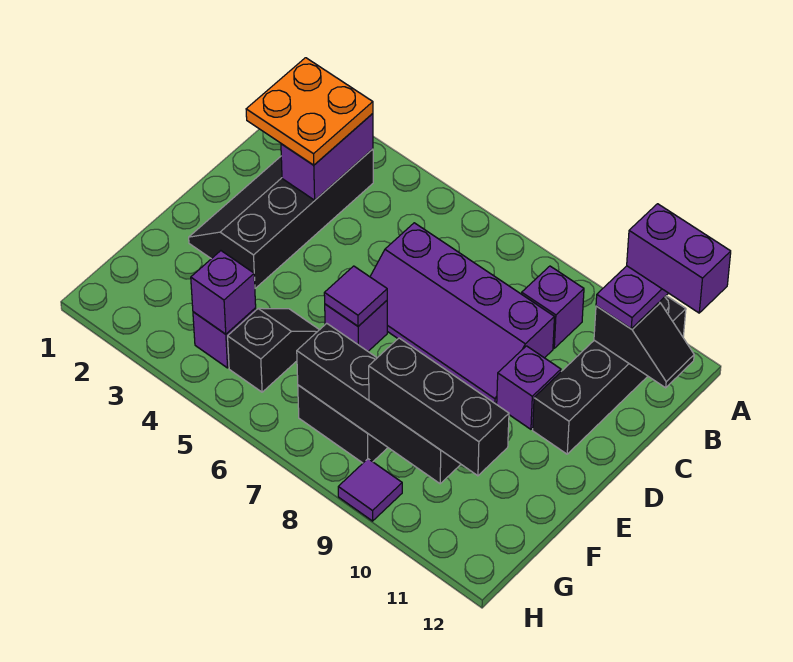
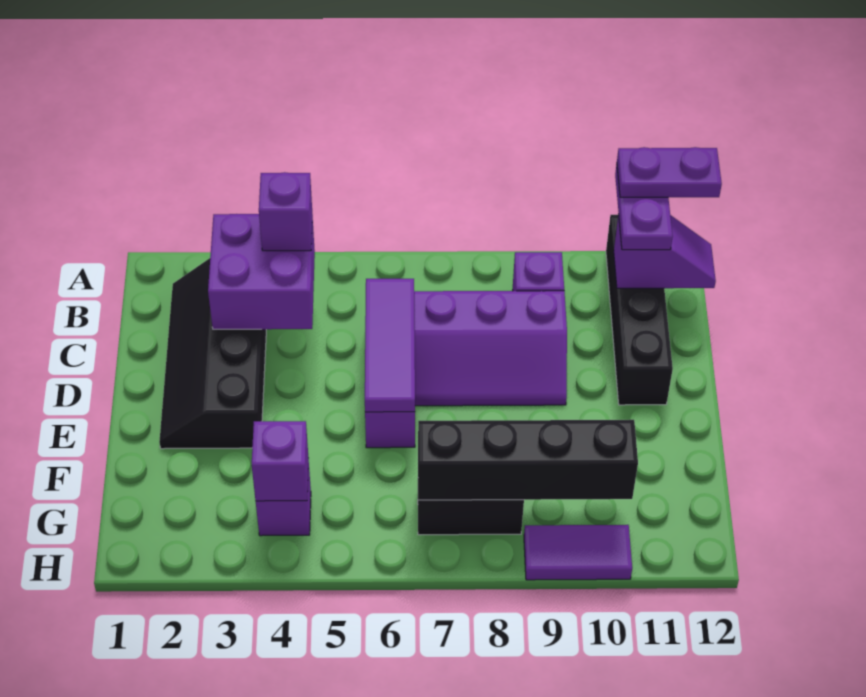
purple 1x2 brick [627,204,731,313] -> purple 1x2 plate [617,147,722,197]
orange 2x2 plate [246,58,373,165] -> none
purple 1x2 brick [281,114,373,200] -> purple 2x2 brick [208,214,315,329]
black 1x2 slope [594,302,694,388] -> purple 1x2 slope [614,214,716,288]
purple 1x1 brick [497,346,561,429] -> purple 1x1 brick moved to [259,172,312,251]
purple 1x1 tile [324,266,387,326] -> purple 1x3 tile [365,279,415,412]
black 1x2 slope [228,308,319,392] -> none
black 1x3 brick [369,338,509,476] -> none
purple 1x1 tile [338,459,402,521] -> purple 1x2 tile [524,525,632,580]

